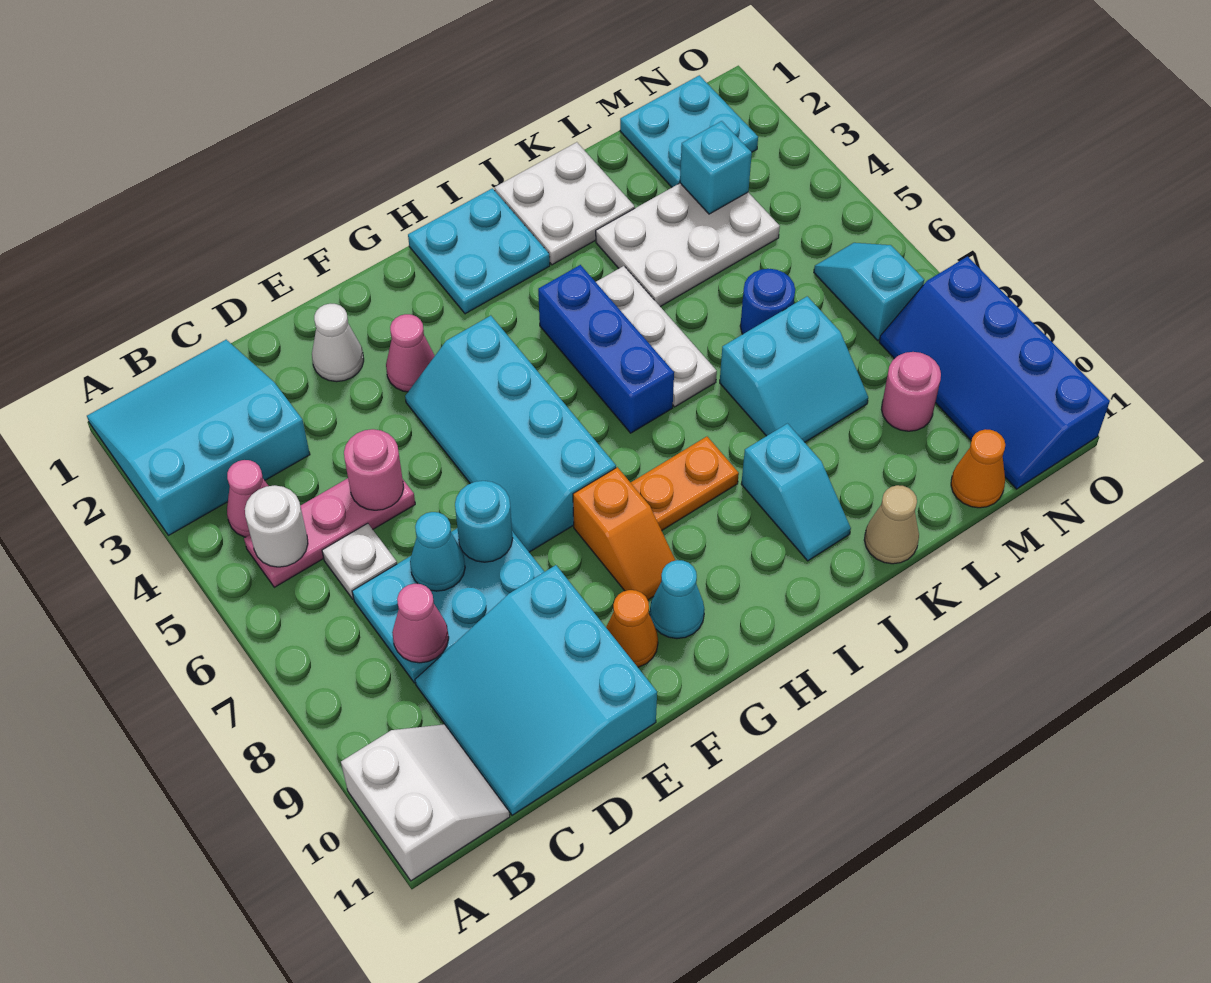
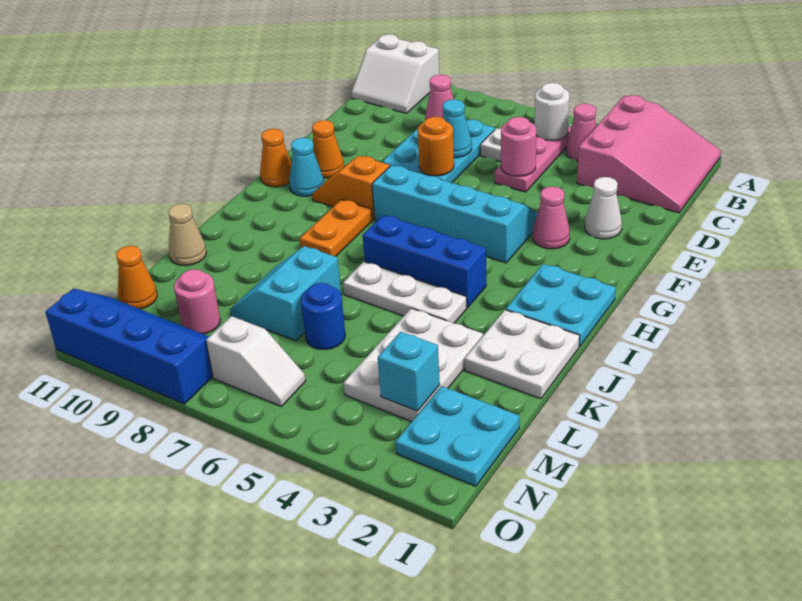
cyan 3x3 slope [87,340,310,535] -> pink 3x3 slope [577,95,721,213]
cyan 3x3 slope [415,565,657,815] -> none
cyan 1x1 round brick [455,481,513,562] -> orange 1x1 round brick [418,117,454,176]
none -> orange 1x1 cone [260,129,292,187]
cyan 1x2 slope [741,424,851,561] -> none
cyan 1x2 slope [814,243,924,340] -> white 1x2 slope [206,316,306,406]

